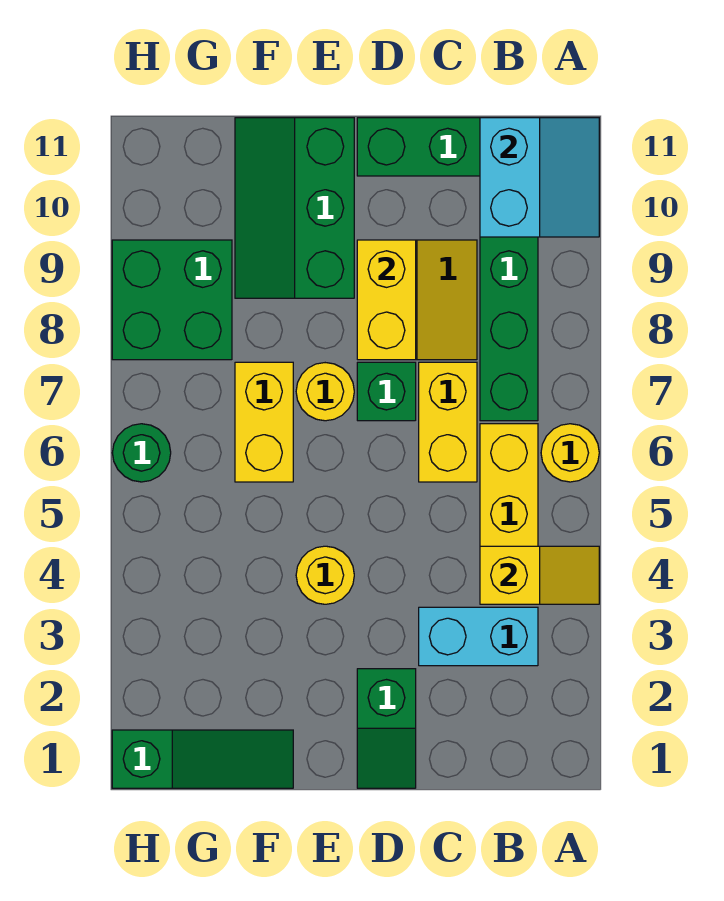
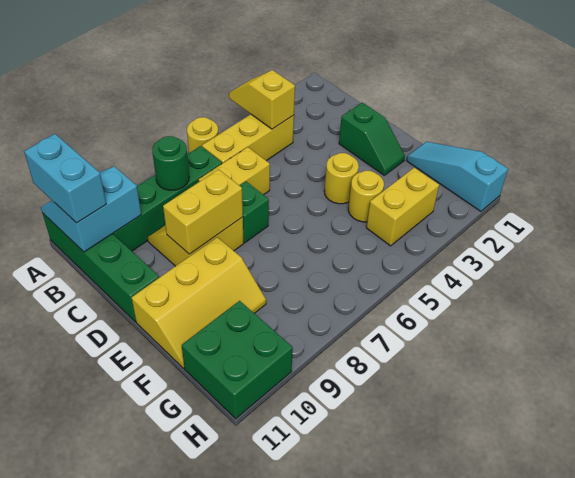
cyan 1x2 brick [419,607,538,666] -> cyan 1x2 brick moved to [24,134,106,223]
green 1x2 slope [357,669,416,788] -> green 1x2 slope turned to [339,103,405,175]
yellow 1x1 round brick [296,363,354,421] -> yellow 1x1 round brick moved to [348,171,384,222]
green 2x3 slope [235,118,354,298] -> yellow 2x3 slope [132,237,266,368]
green 1x3 slope [112,730,293,788] -> cyan 1x3 slope [406,142,508,211]
yellow 1x2 brick [235,362,293,482] -> yellow 1x2 brick moved to [366,168,439,246]
green 2x2 brick [112,240,232,360] -> green 2x2 brick moved to [182,301,293,419]
green 1x1 round brick [112,424,171,482] -> green 1x1 round brick moved to [152,136,189,190]

